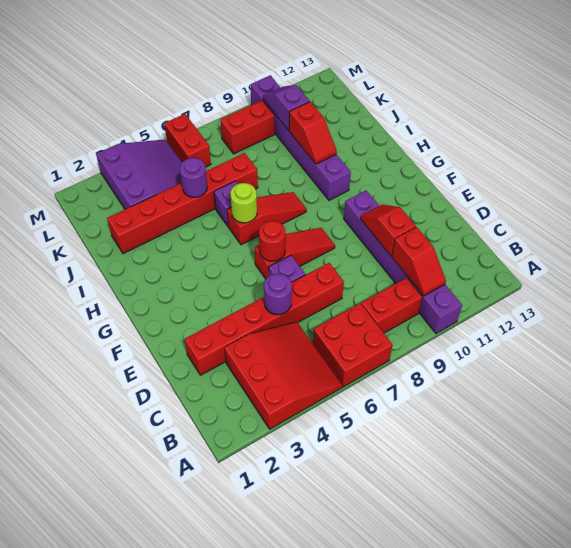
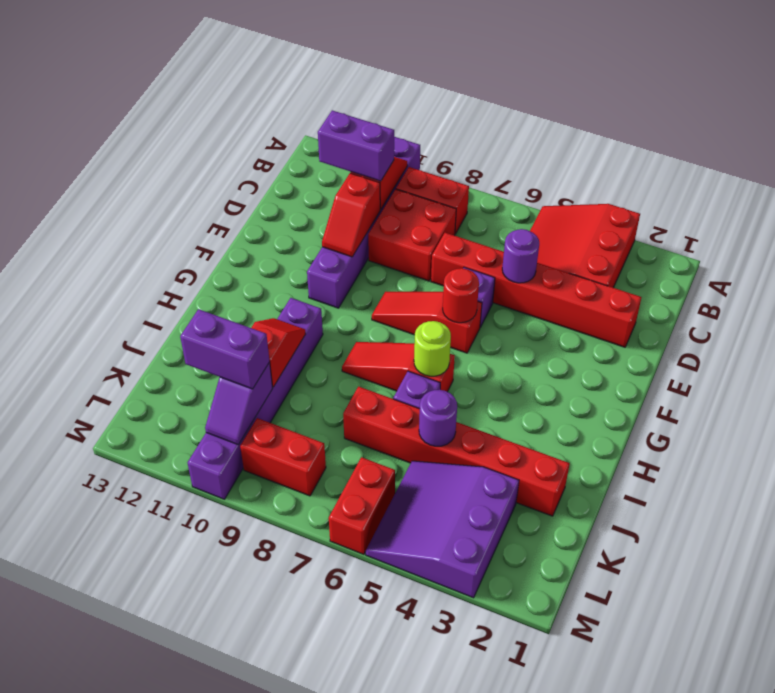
red 2x2 brick [313,303,393,387] -> red 2x2 brick moved to [368,189,456,281]
none -> purple 1x2 brick [318,110,394,181]
none -> purple 1x2 brick [180,309,270,389]

